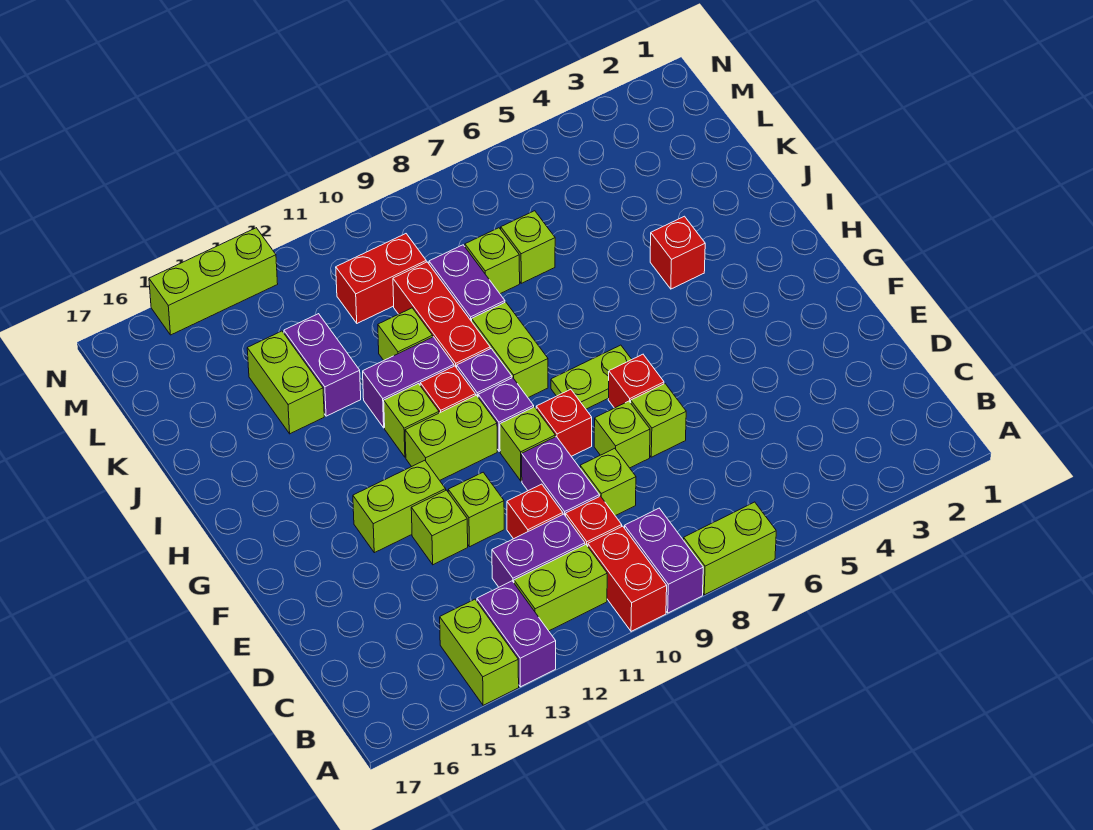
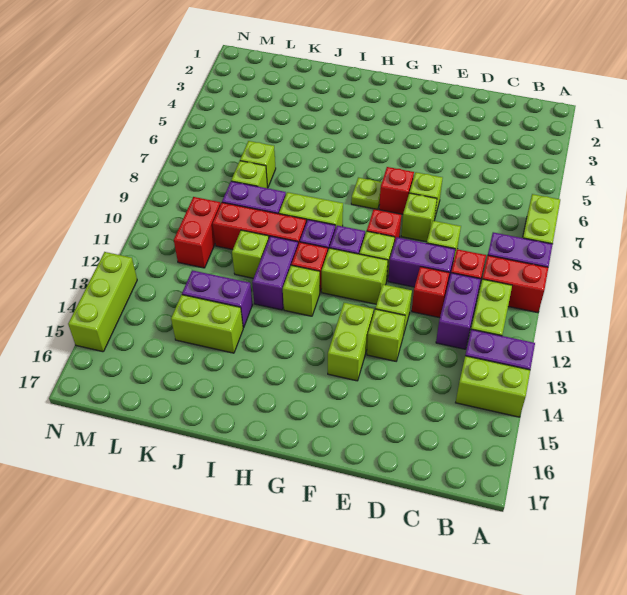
lime 1x2 plate [551,345,632,409] -> lime 1x1 plate [351,178,382,210]
lime 1x2 brick [405,395,497,480] -> lime 1x2 brick turned to [322,248,388,304]
red 1x1 brick [650,216,705,289] -> none

